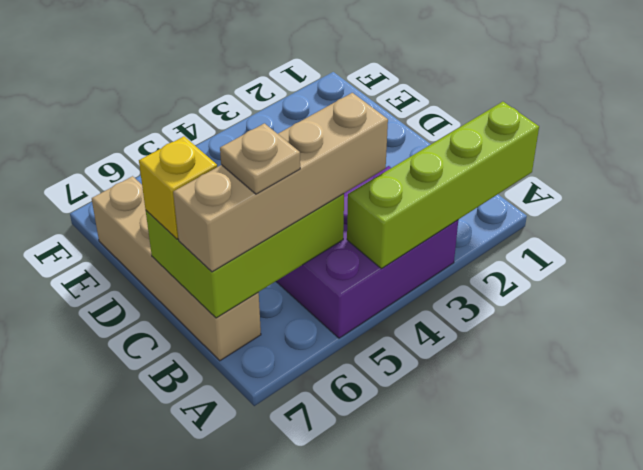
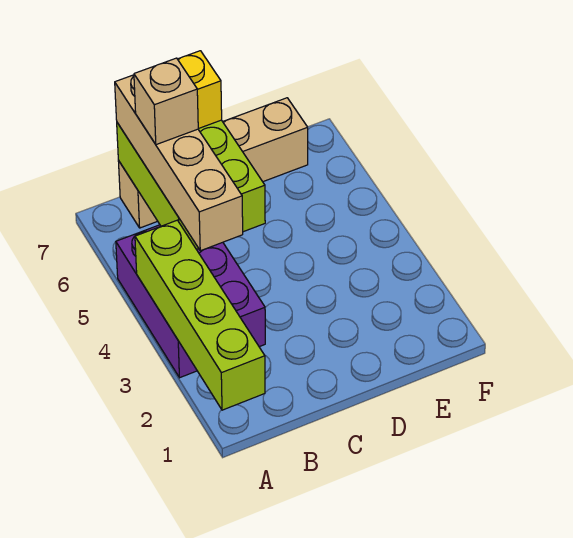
tan 1x1 plate [220,123,300,194] -> tan 1x1 brick [134,58,198,145]

